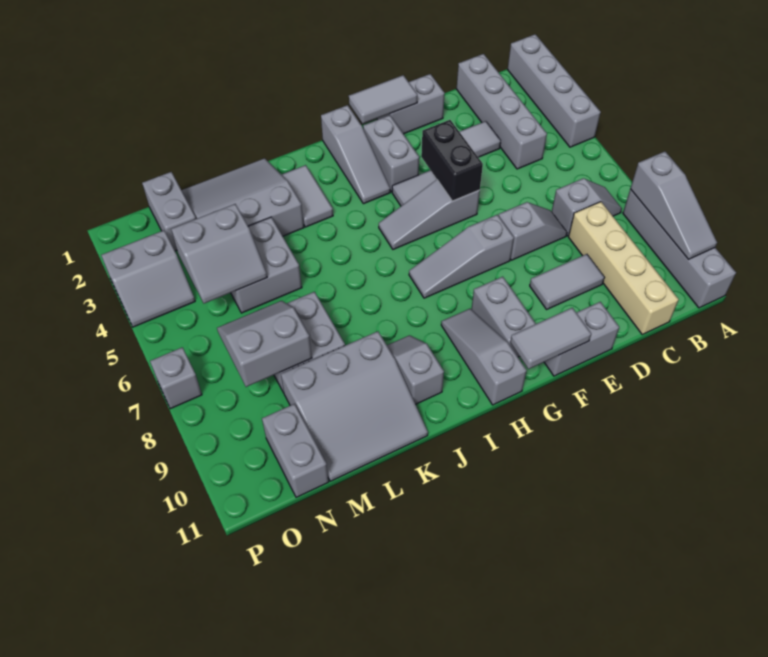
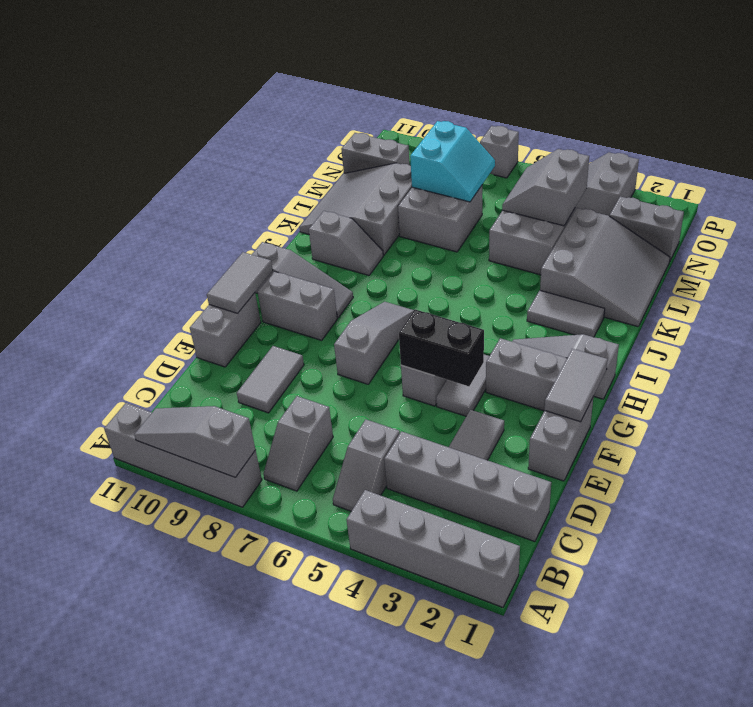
tan 1x4 brick [569,202,679,334] -> none
grey 1x2 slope [499,202,567,260] -> grey 1x2 slope moved to [333,420,400,511]
grey 2x2 slope [217,301,312,387] -> cyan 2x2 slope [410,121,495,202]

